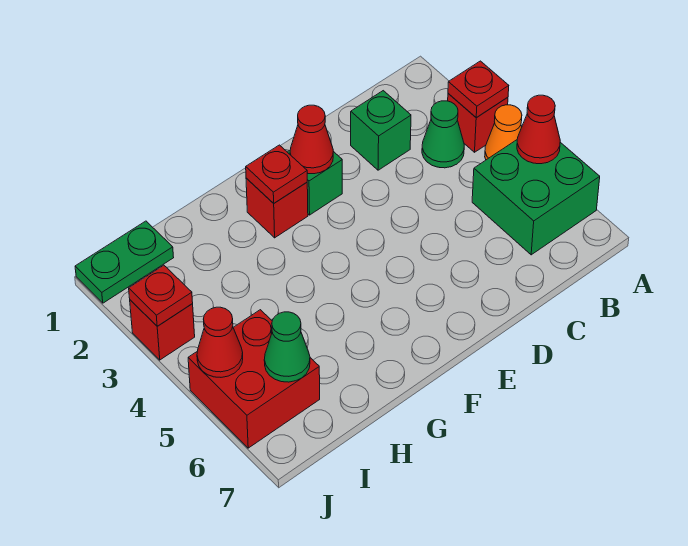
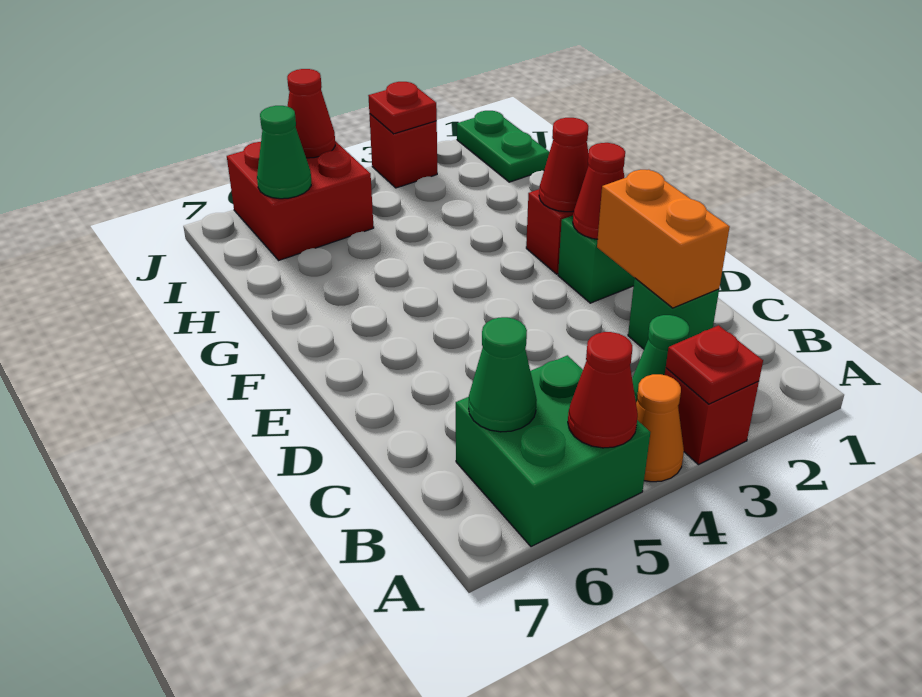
none -> green 1x1 cone [469,317,537,432]
none -> orange 1x2 brick [597,170,730,308]
red 1x1 plate [246,145,307,203] -> red 1x1 cone [539,118,589,212]

